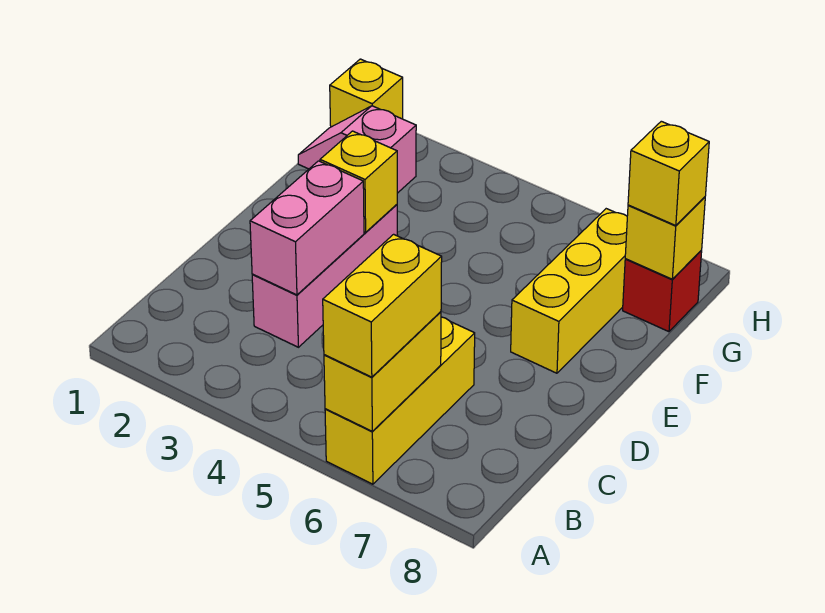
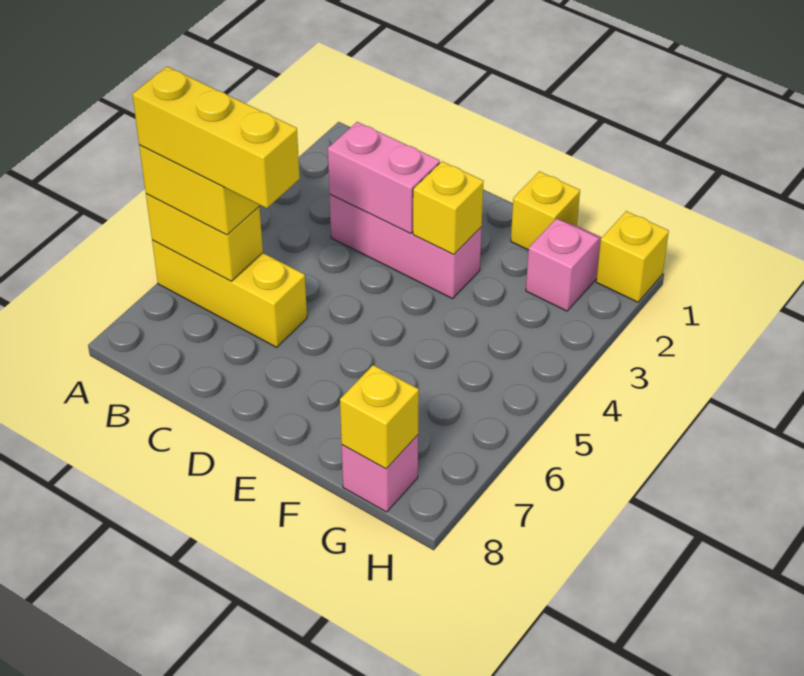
yellow 1x3 brick [511,209,627,373] -> yellow 1x3 brick moved to [132,67,300,208]
red 1x1 brick [623,250,702,332] -> pink 1x1 brick [342,435,418,512]
yellow 1x1 brick [628,121,709,226] -> yellow 1x1 brick moved to [511,171,580,250]

